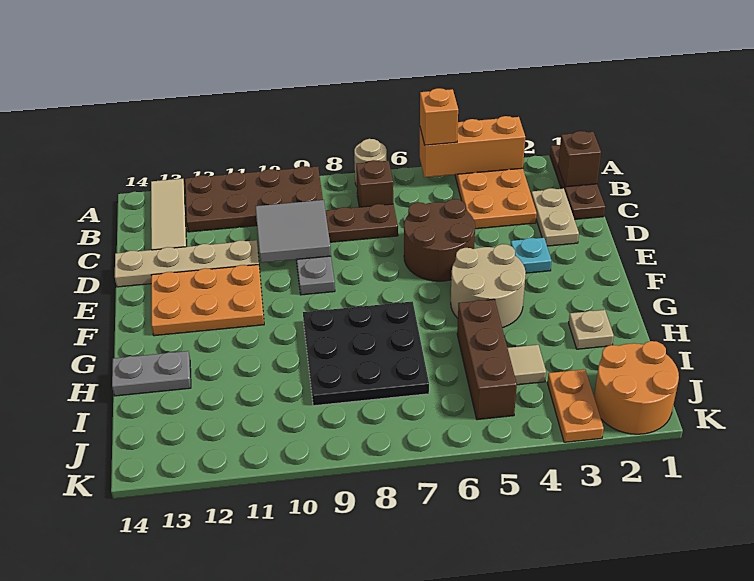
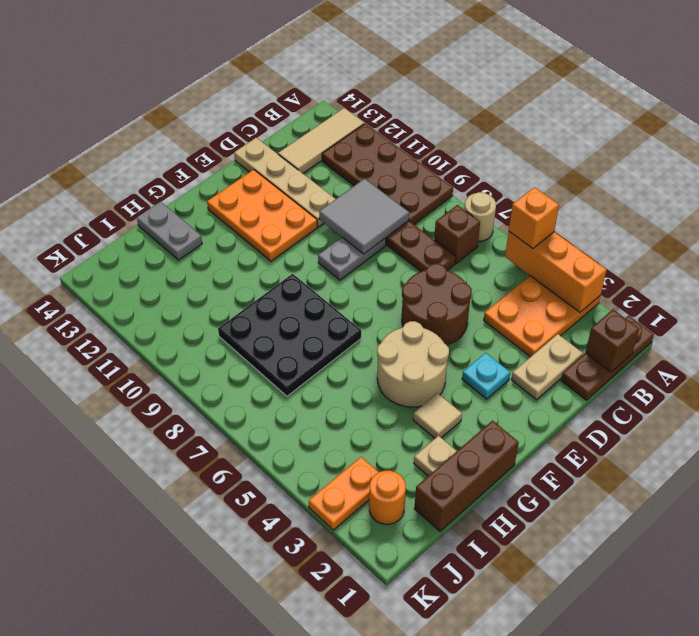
brown 1x3 brick [457,299,517,420] -> brown 1x3 brick moved to [414,421,519,531]
tan 1x1 tile [508,345,546,385] -> tan 1x1 tile moved to [413,393,462,438]
orange 2x2 round brick [594,341,679,434] -> orange 1x1 round brick [369,471,406,524]

